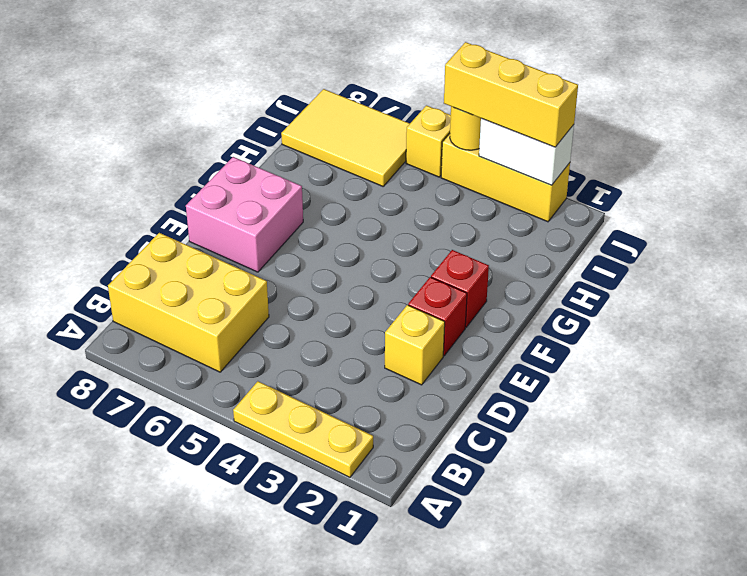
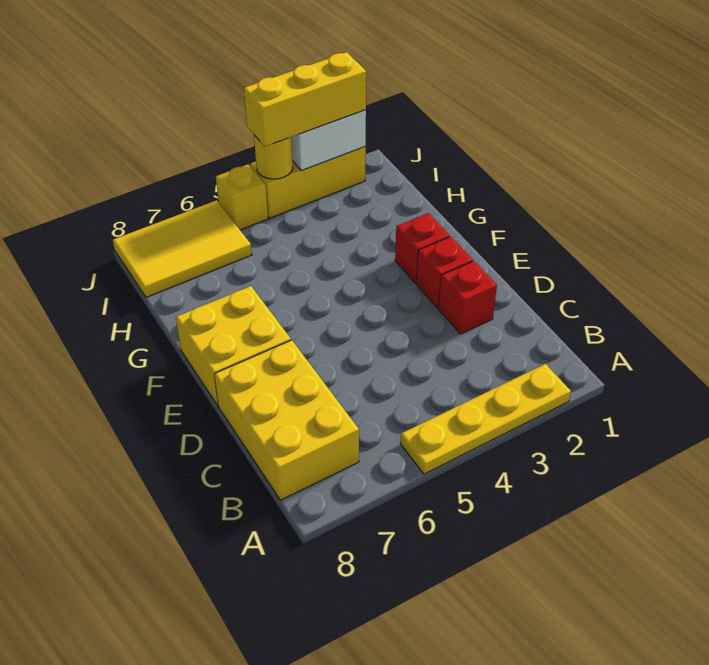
yellow 1x3 plate [233,381,373,477] -> yellow 1x4 plate [400,364,571,474]
yellow 2x3 brick [108,233,269,372] -> yellow 2x3 brick turned to [214,340,359,500]
yellow 1x1 brick [385,305,445,385] -> red 1x1 brick [438,261,497,334]
pink 2x2 brick [186,157,303,272] -> yellow 2x2 brick [176,286,291,405]

